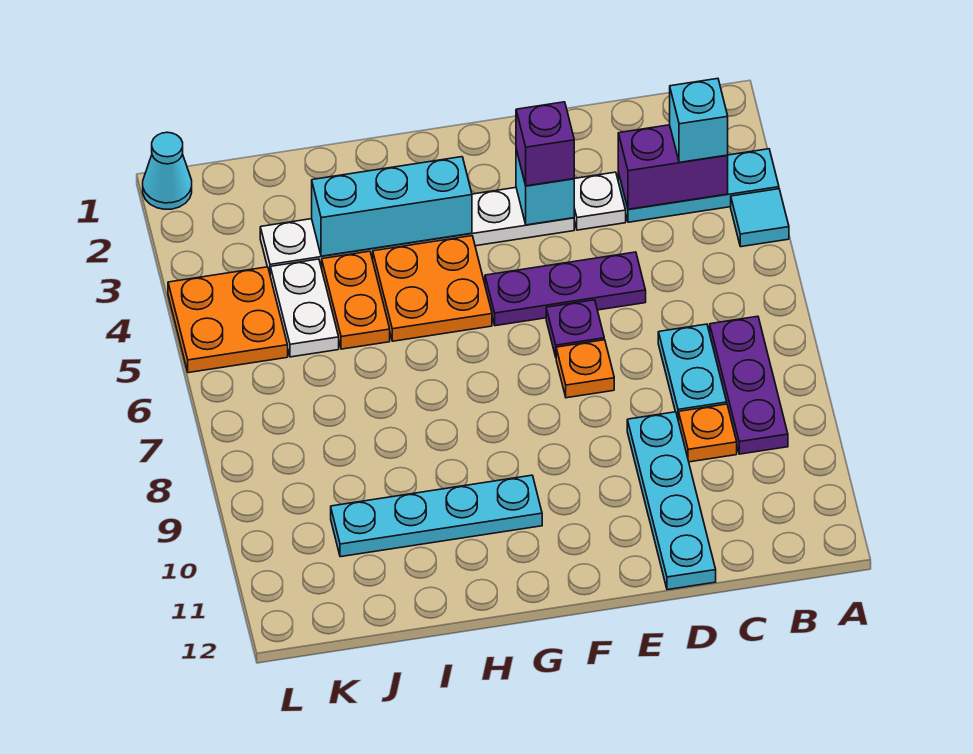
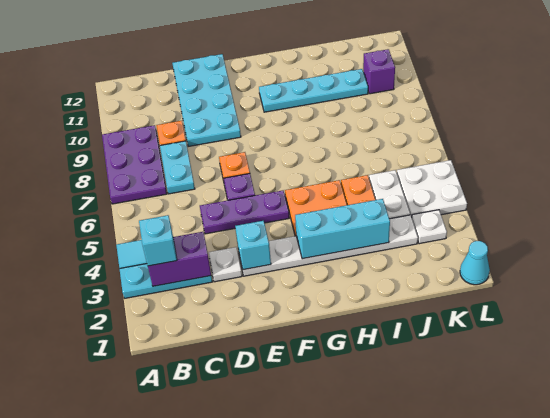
purple 1x3 plate [710,316,788,454] -> purple 2x3 plate [102,125,167,204]
cyan 1x4 plate [627,412,716,590] -> cyan 2x4 plate [172,54,241,147]
purple 1x1 brick [516,102,574,186] -> purple 1x1 brick moved to [363,49,395,94]
none -> white 1x1 plate [412,210,447,244]
orange 2x2 plate [168,267,288,373] -> white 2x2 plate [397,160,467,217]

